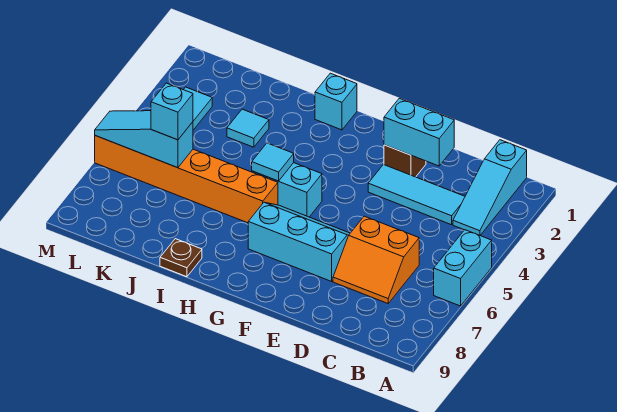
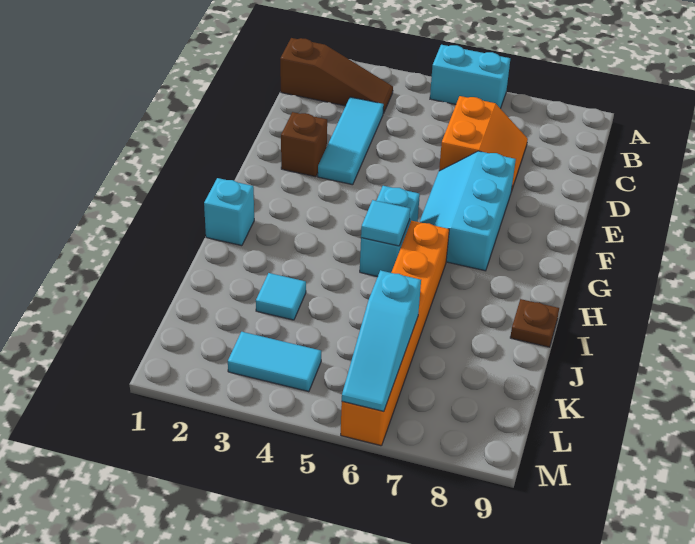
cyan 1x3 slope [453,140,527,235] -> brown 1x3 slope [280,38,393,113]
cyan 1x2 brick [384,98,454,166] -> none
cyan 1x1 brick [151,83,193,140] -> none

